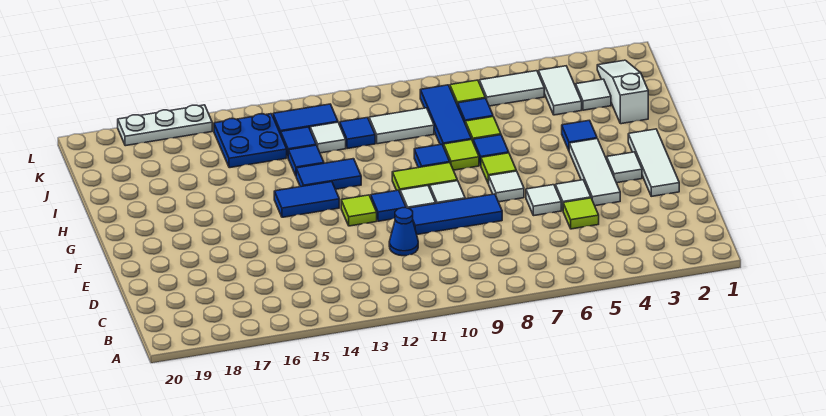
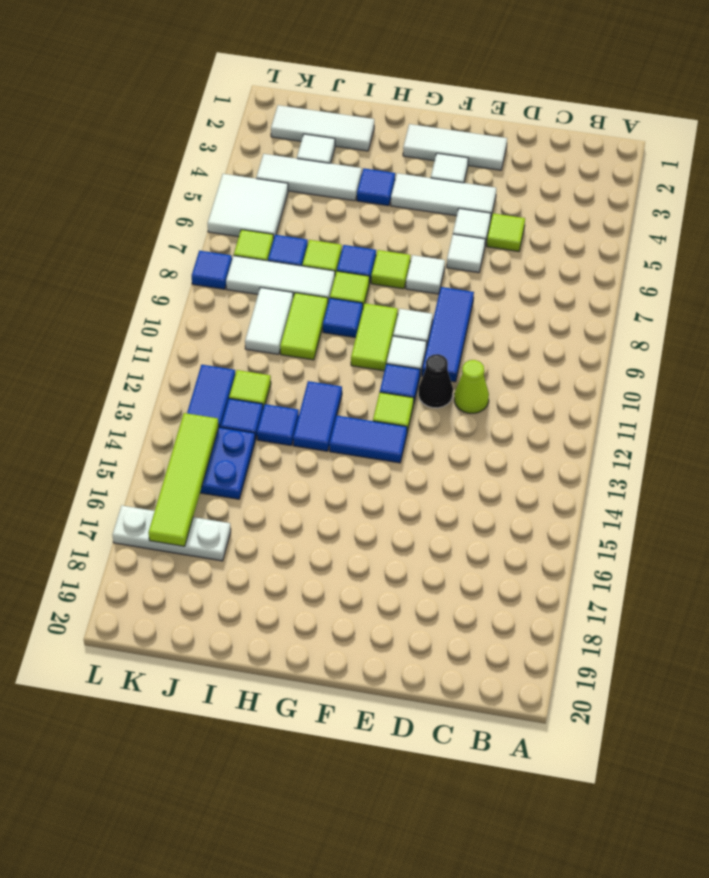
blue 1x1 cone [389,208,418,256] -> lime 1x1 cone [454,360,489,413]
none -> black 1x1 cone [418,354,453,408]
blue 1x2 tile [274,182,339,217] -> blue 1x2 tile turned to [329,416,407,463]
white 1x3 slope [597,60,648,124] -> white 1x3 tile [271,105,374,151]
blue 1x3 tile [420,85,471,147] -> white 1x3 tile [226,256,335,301]
none -> lime 1x2 tile [280,293,328,360]
white 1x2 tile [538,66,582,115] -> white 1x3 tile [256,154,362,201]
blue 1x1 tile [340,118,375,149] -> blue 1x1 tile moved to [192,251,232,289]
white 1x1 tile [310,122,346,153] -> lime 1x1 tile [229,370,271,407]
white 1x2 tile [479,71,544,106] -> white 2x2 tile [208,174,288,238]
none -> lime 1x4 tile [148,413,219,546]
white 1x3 plate [118,105,212,146] -> white 1x3 plate turned to [112,506,231,561]

